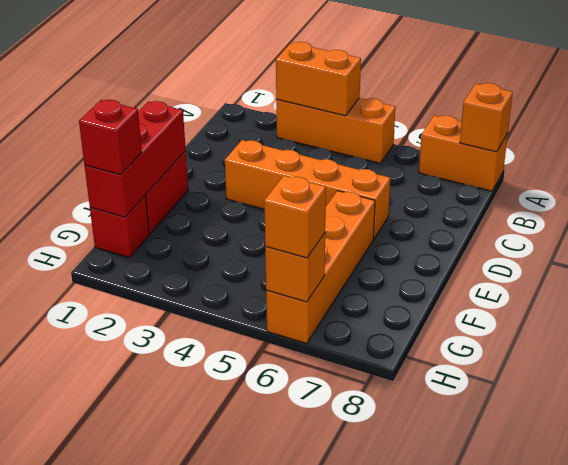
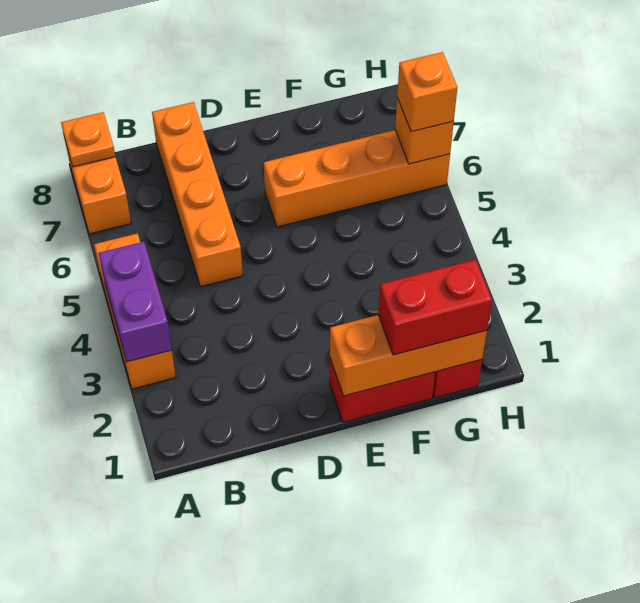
orange 1x2 brick [276,42,361,116] -> purple 1x2 brick [99,242,172,362]
orange 1x1 brick [460,83,513,152] -> orange 1x1 plate [61,112,115,167]
orange 1x4 brick [225,140,390,239] -> orange 1x4 brick moved to [152,102,243,287]
red 1x3 brick [85,101,186,217] -> orange 1x3 brick [330,315,487,396]
red 1x1 brick [79,100,142,175] -> red 1x2 brick [378,260,492,355]

